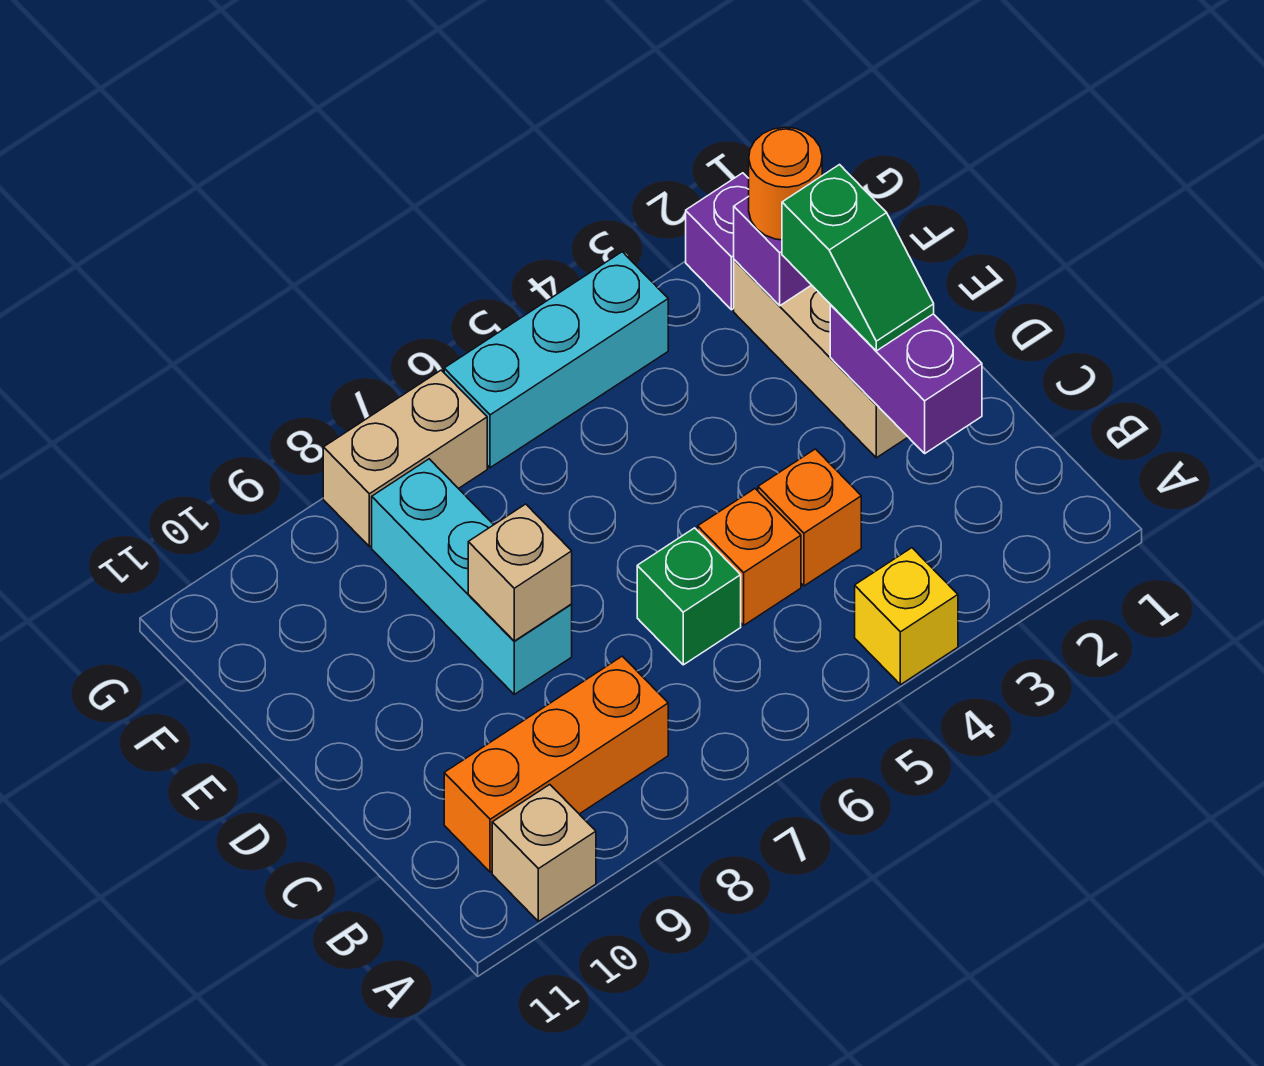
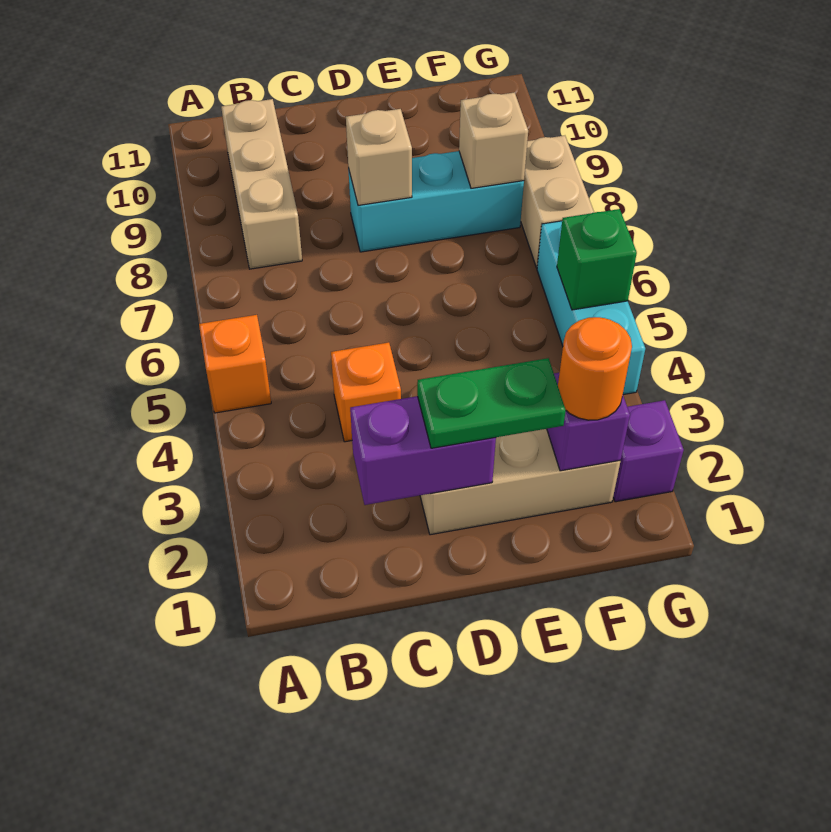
yellow 1x1 brick [855,548,958,685] -> none
tan 1x1 brick [492,785,596,921] -> tan 1x1 brick moved to [459,92,528,188]
orange 1x3 brick [444,656,668,872] -> tan 1x3 brick [221,99,302,269]
orange 1x1 brick [698,489,801,625] -> orange 1x1 brick moved to [199,315,271,413]
green 1x1 brick [637,528,741,665] -> green 1x1 brick moved to [557,209,637,310]
green 1x2 slope [782,165,934,351] -> green 1x2 plate [417,358,566,448]

